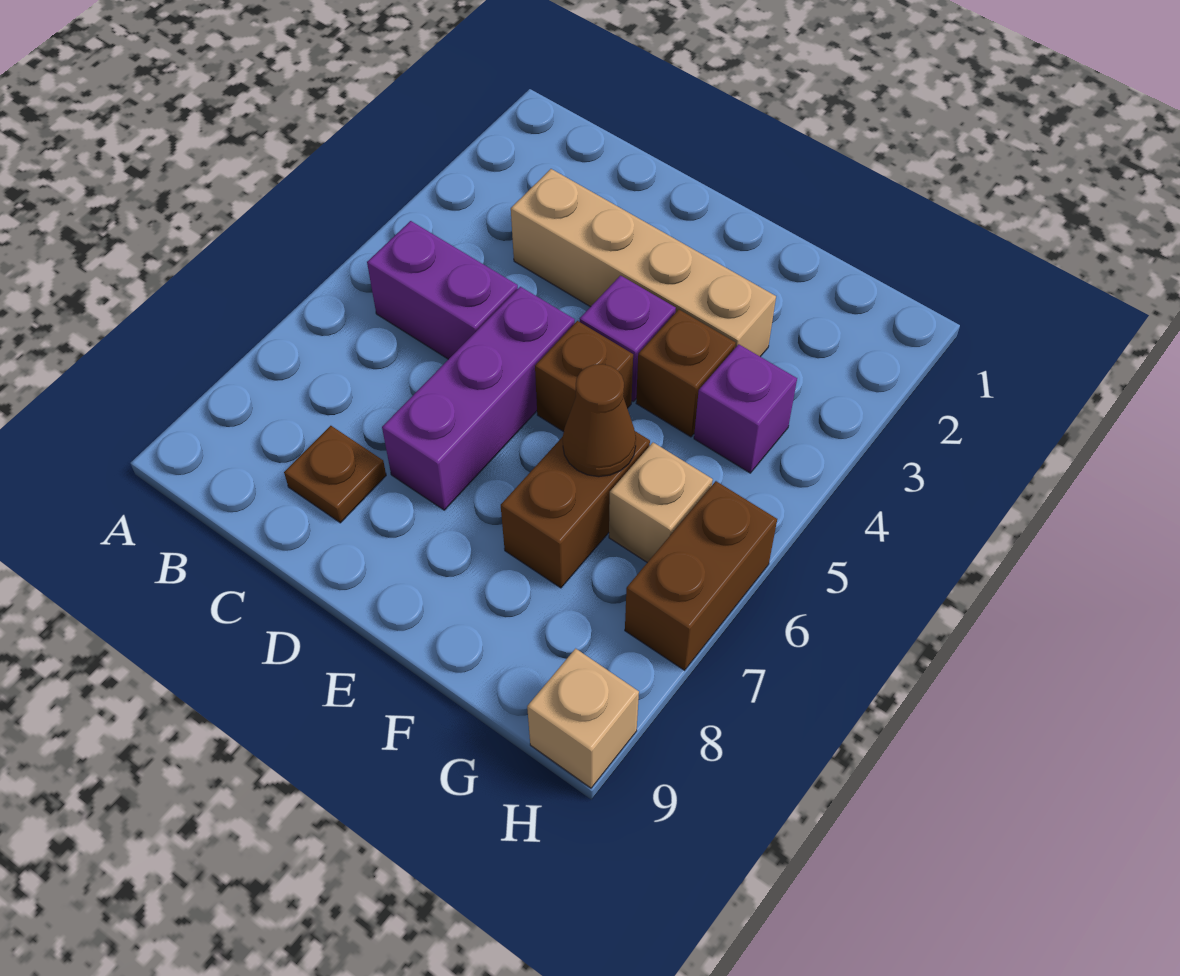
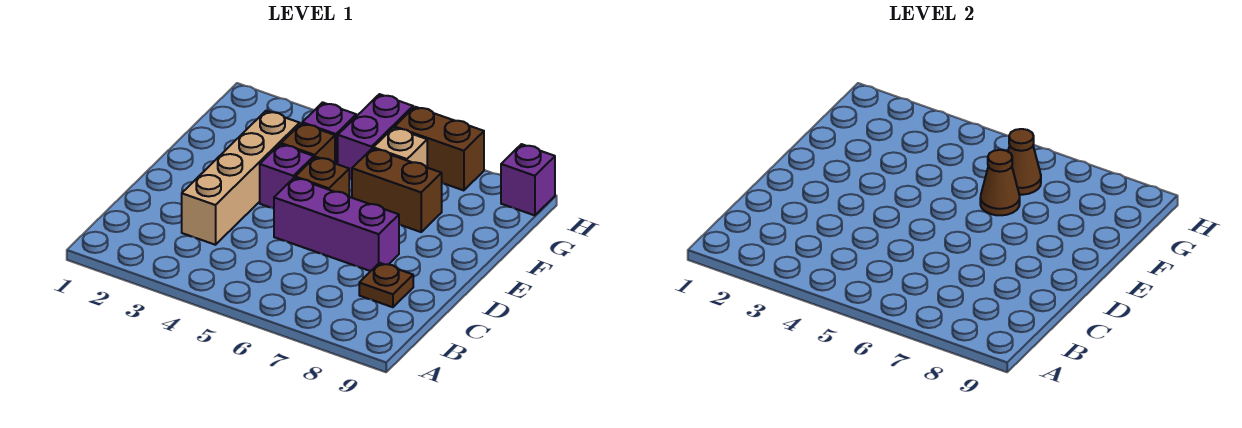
purple 1x2 brick [367,221,518,359] -> purple 1x2 brick moved to [338,94,413,179]
none -> brown 1x1 cone [1008,129,1041,195]
tan 1x1 brick [527,649,639,788] -> purple 1x1 brick [501,144,555,215]

